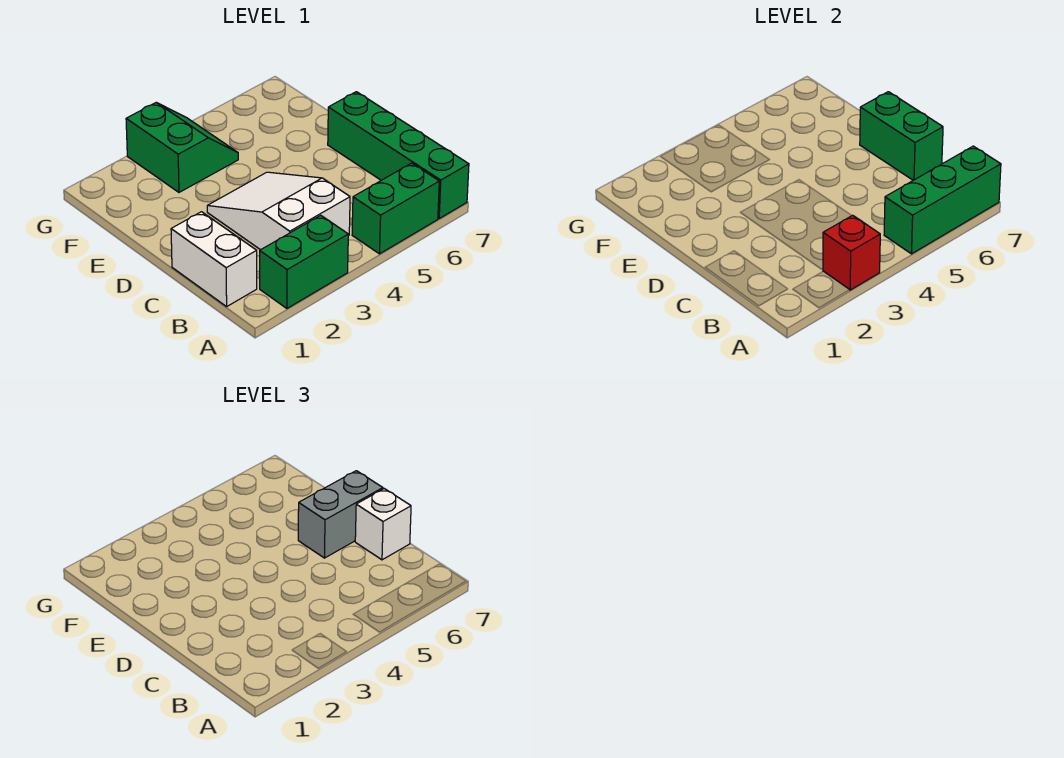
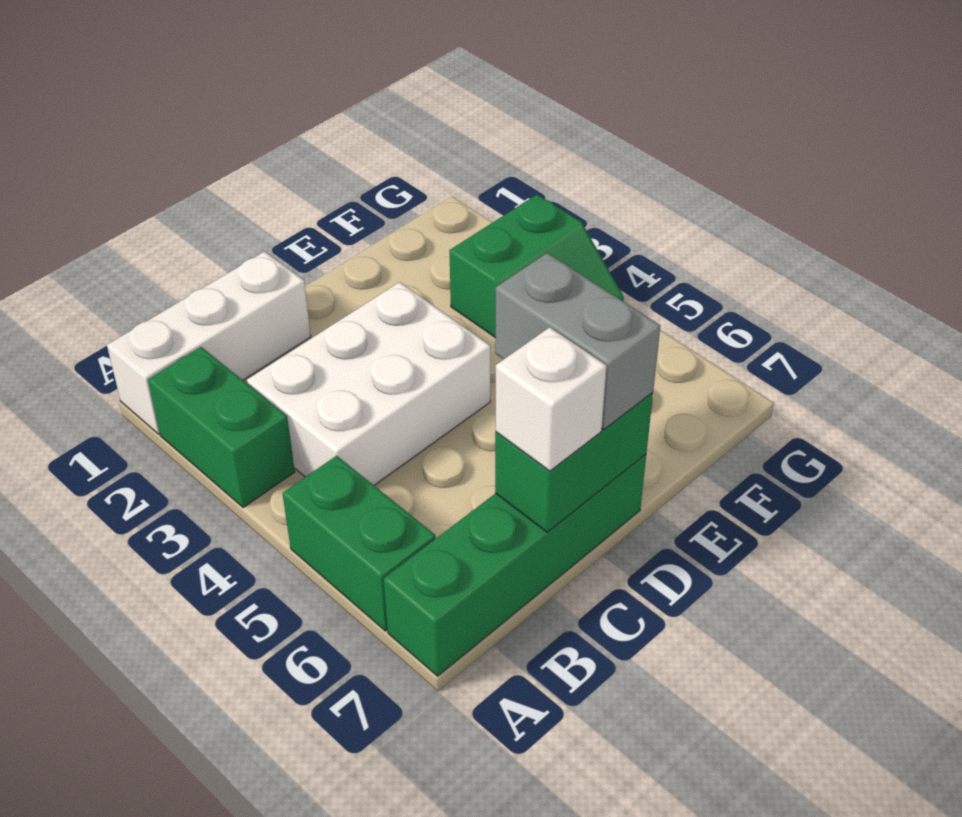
red 1x1 brick [823,215,880,290] -> none
green 1x3 brick [884,146,1001,254] -> none
white 1x2 brick [171,212,257,307] -> white 1x3 brick [107,252,311,434]
white 2x3 slope [207,172,350,250] -> white 2x3 brick [247,282,490,485]

